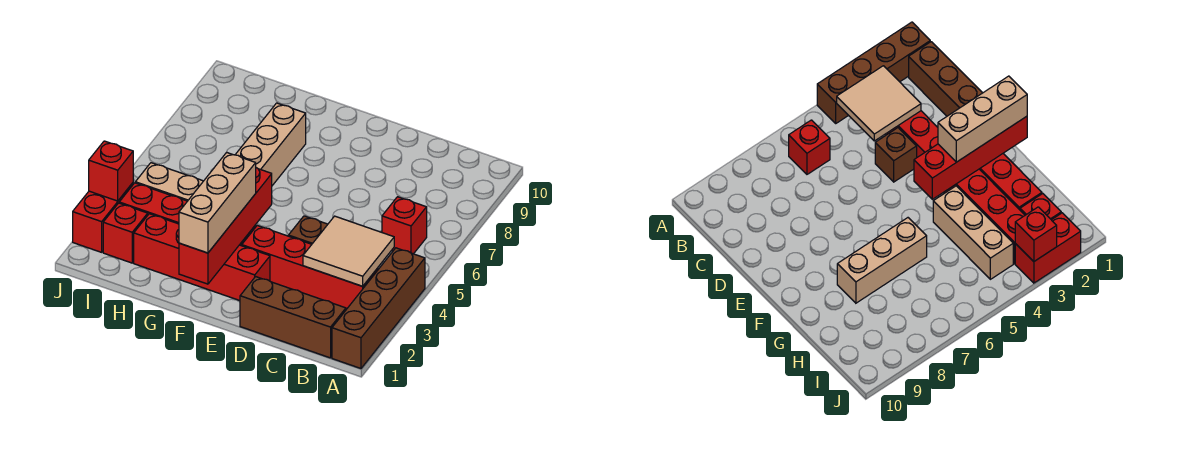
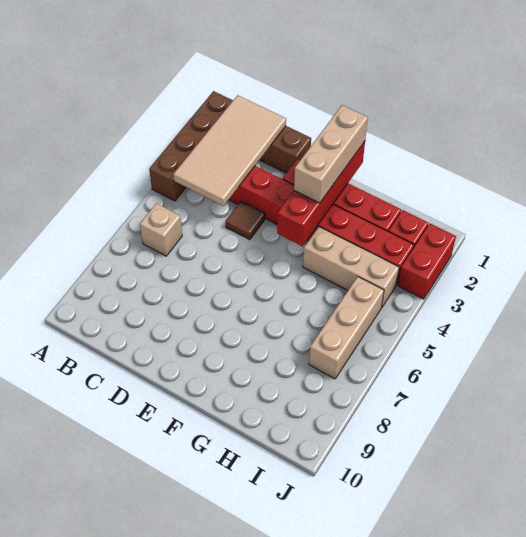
tan 2x2 tile [303,216,394,286] -> tan 2x4 tile [173,95,286,206]
red 1x1 brick [382,197,427,254] -> tan 1x1 brick [140,203,182,256]
brown 1x1 brick [289,216,328,244] -> brown 1x1 tile [226,201,265,240]
tan 1x3 brick [235,103,306,186] -> tan 1x3 brick moved to [309,277,384,379]
red 1x1 brick [89,141,133,201] -> none

